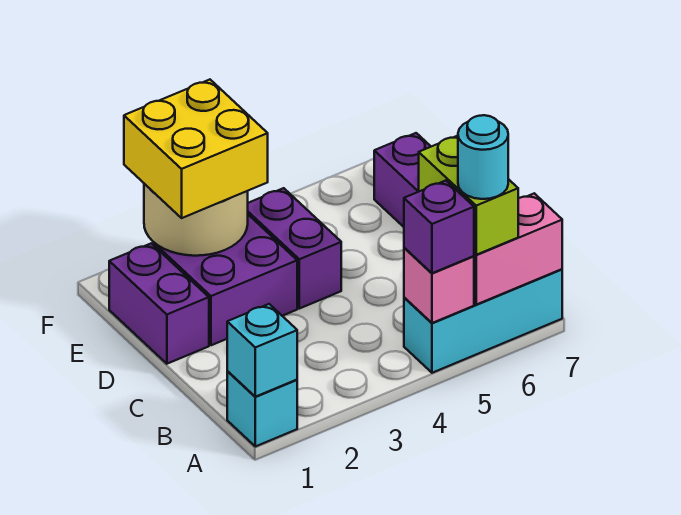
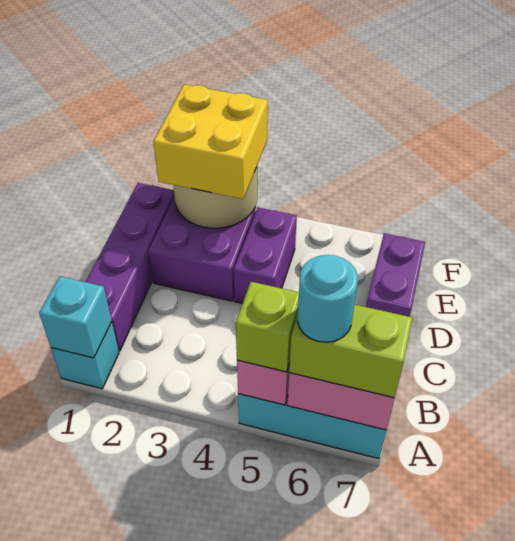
purple 1x1 brick [404,181,474,273] -> lime 1x1 brick [236,282,299,372]
lime 1x2 brick [419,136,518,255] -> lime 1x2 brick turned to [289,305,412,398]
purple 1x2 brick [109,243,209,364] -> purple 1x4 brick [86,183,174,351]

